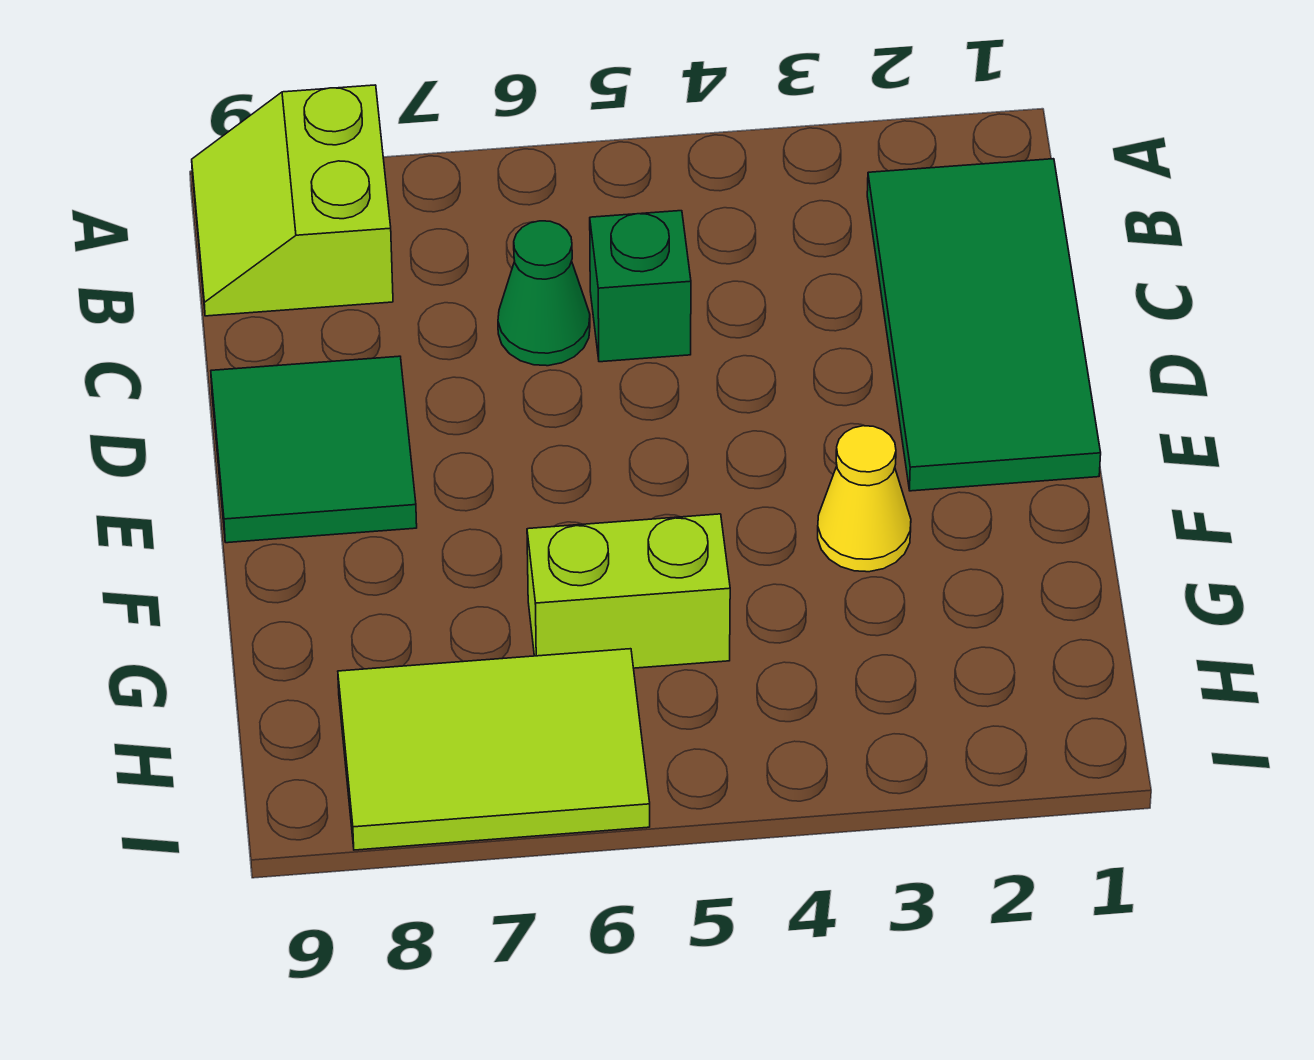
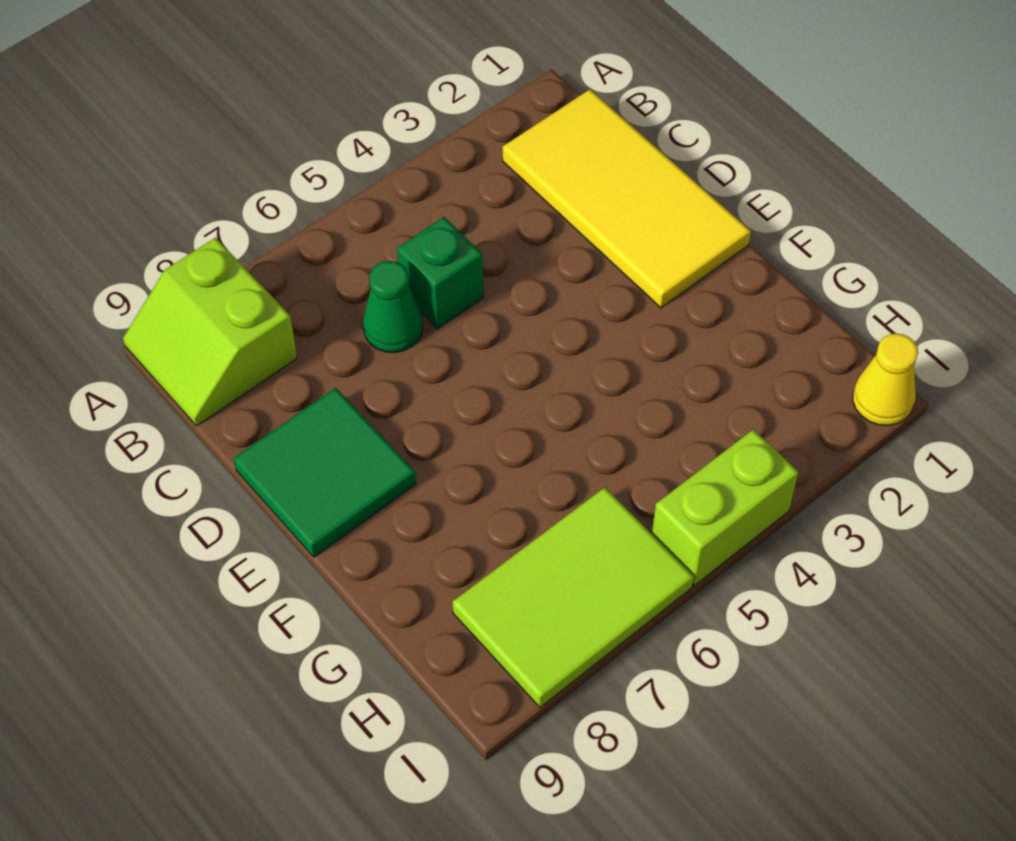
green 2x4 tile [867,159,1101,491] -> yellow 2x4 tile [503,89,751,308]
yellow 1x1 cone [818,426,911,572] -> yellow 1x1 cone moved to [853,333,918,426]
lime 1x2 brick [527,514,730,668] -> lime 1x2 brick moved to [652,429,799,586]

